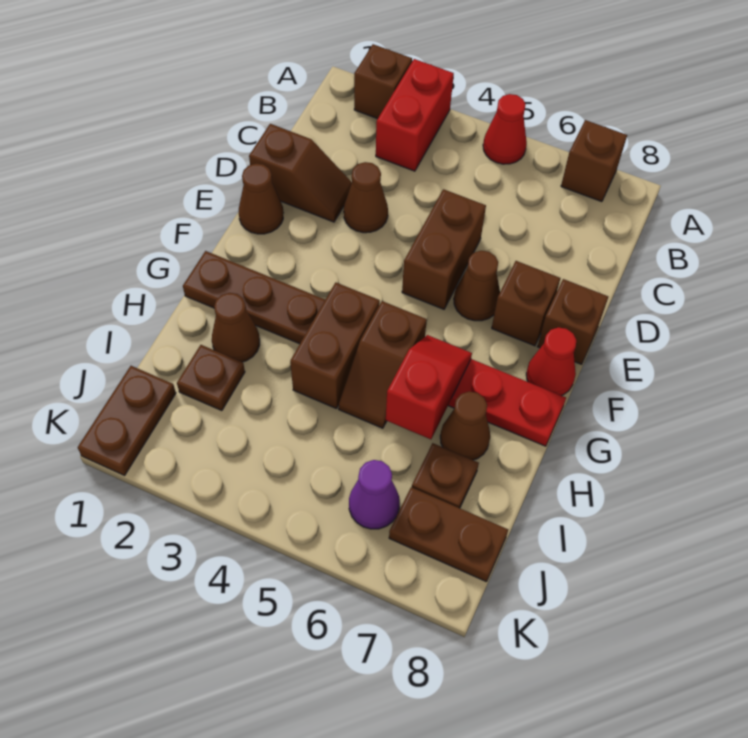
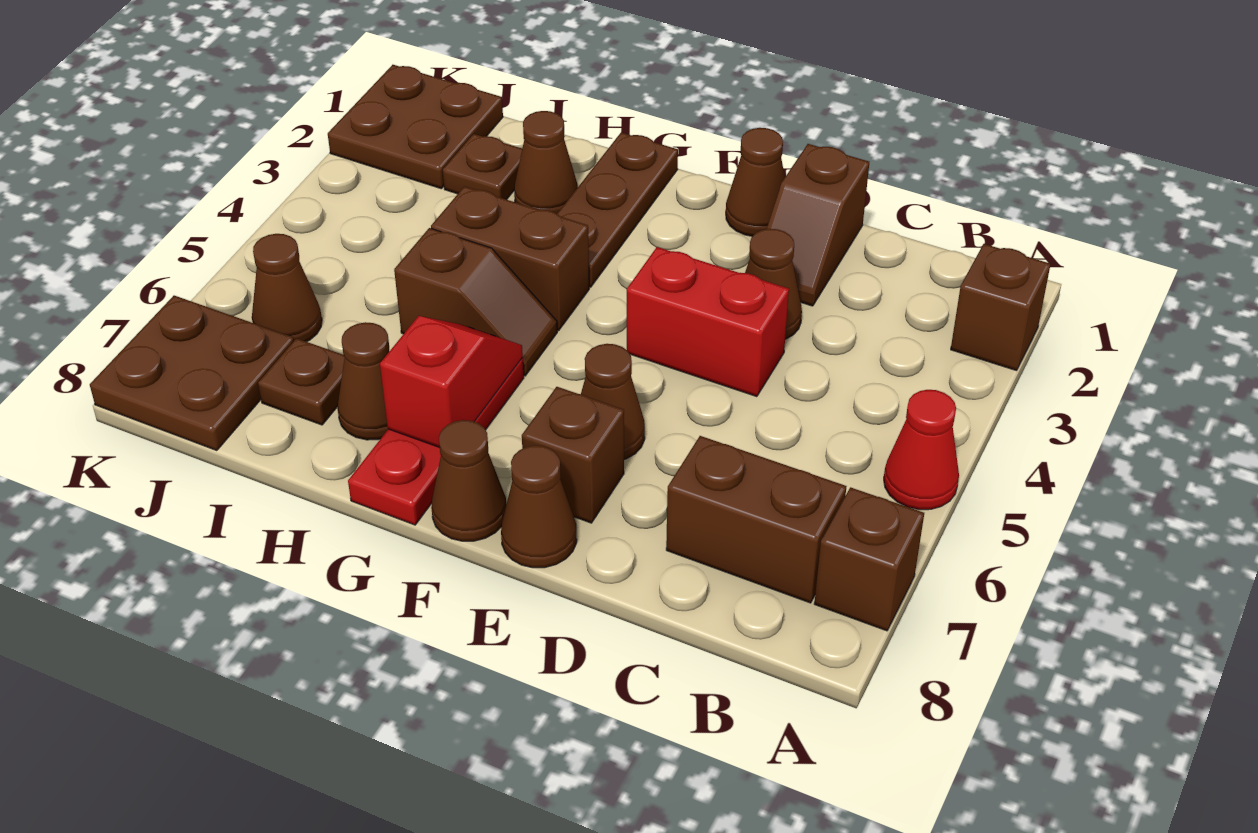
red 1x2 brick [376,59,454,171] -> red 1x2 brick moved to [627,247,789,397]
brown 1x2 brick [402,189,486,309] -> brown 1x2 brick moved to [666,436,846,603]
brown 1x1 brick [537,279,608,364] -> brown 1x1 cone [501,446,577,568]
red 1x1 cone [526,327,576,396] -> brown 1x1 cone [431,420,506,541]
brown 1x2 slope [339,301,427,428] -> brown 1x2 slope turned to [394,228,557,376]
red 1x2 slope [386,335,472,439] -> red 1x2 slope turned to [380,316,523,448]
brown 1x2 plate [78,366,176,475] -> brown 2x2 plate [328,65,503,189]
purple 1x1 cone [349,460,400,529] -> brown 1x1 cone [252,234,322,342]
brown 1x2 plate [389,487,508,582] -> brown 2x2 plate [90,296,294,451]

